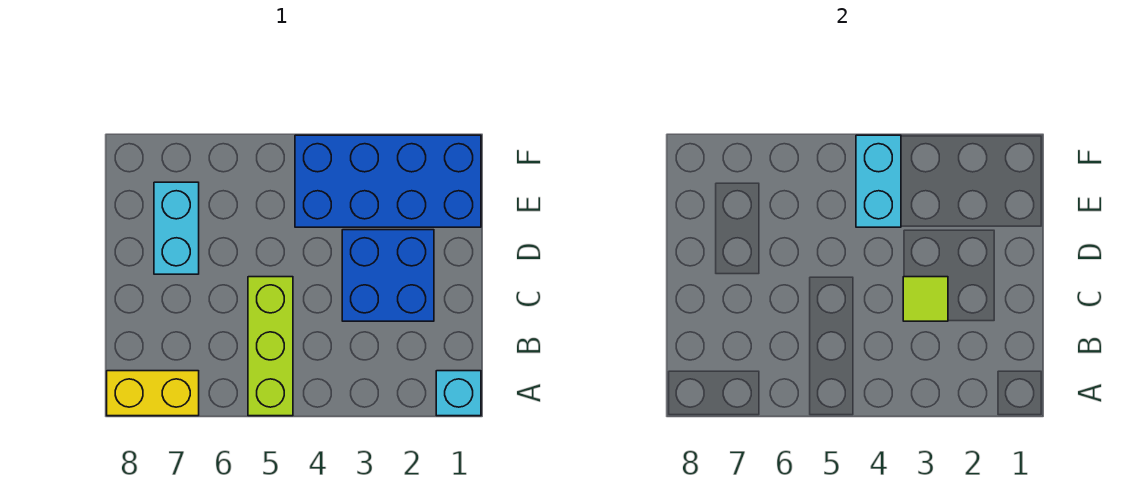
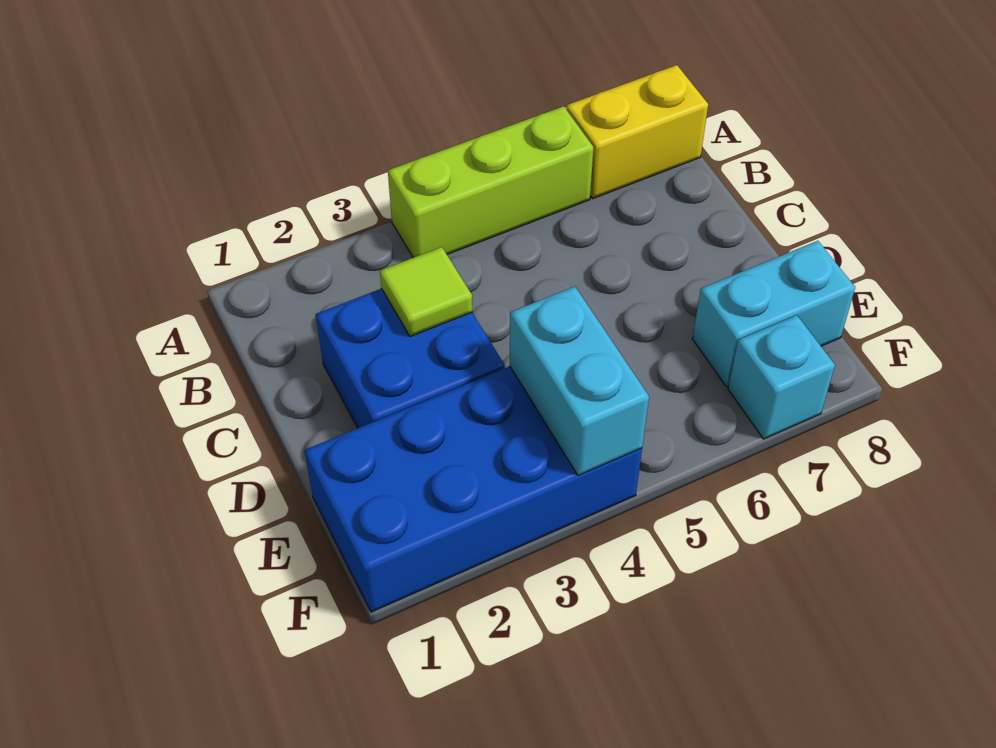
cyan 1x1 brick [436,371,481,416] -> cyan 1x1 brick moved to [728,315,835,439]
lime 1x3 brick [248,277,293,416] -> lime 1x3 brick turned to [388,106,594,258]
cyan 1x2 brick [154,182,199,274] -> cyan 1x2 brick turned to [692,241,855,387]

